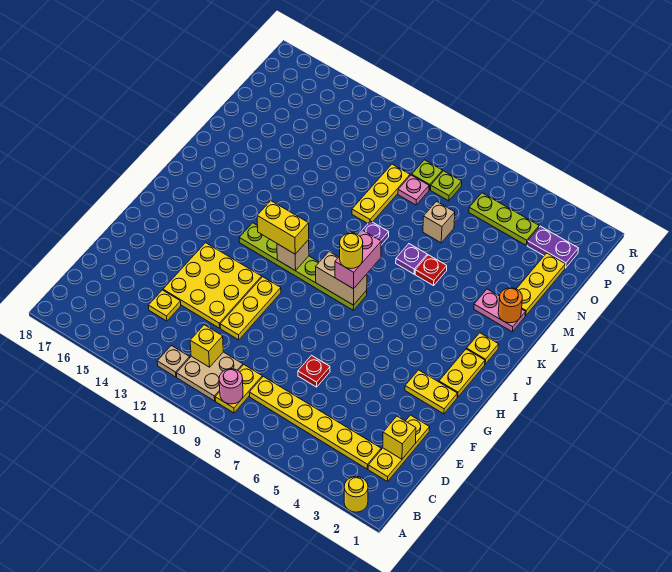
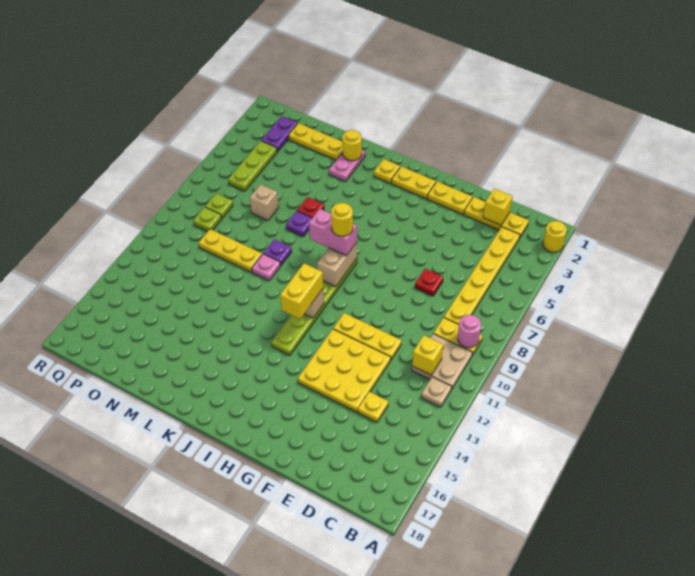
yellow 1x2 plate [405,370,457,414] -> yellow 1x2 plate turned to [427,182,472,214]
orange 1x1 round brick [498,288,522,323] -> yellow 1x1 round brick [342,130,362,161]
pink 1x1 plate [398,175,429,205] -> pink 1x1 plate moved to [252,254,280,281]

